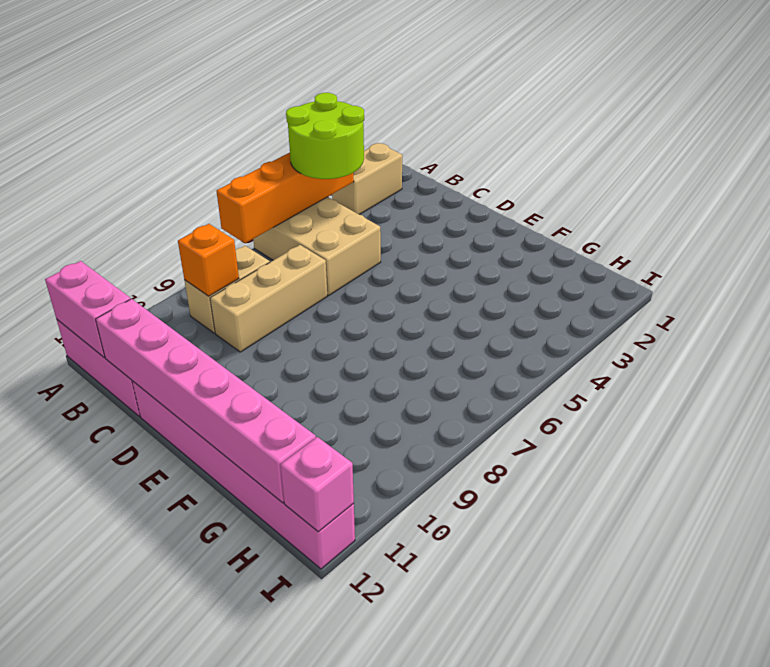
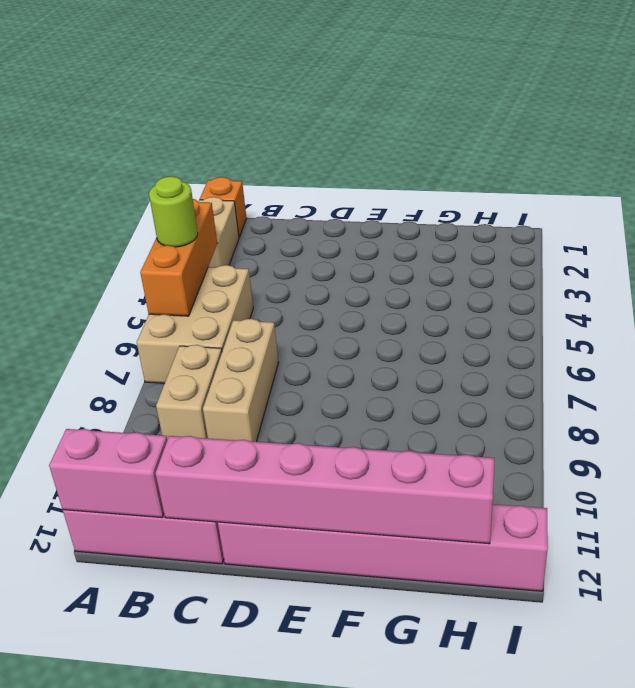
orange 1x4 brick [217,153,354,243] -> orange 1x3 brick [140,199,217,316]
lime 2x2 round brick [286,93,364,179] -> lime 1x1 round brick [149,176,198,247]
tan 2x3 brick [253,197,381,295] -> tan 2x3 brick turned to [137,265,253,383]
orange 1x1 brick [178,224,239,296] -> orange 1x1 brick moved to [200,177,247,237]
pink 1x1 brick [280,437,354,532] -> none

